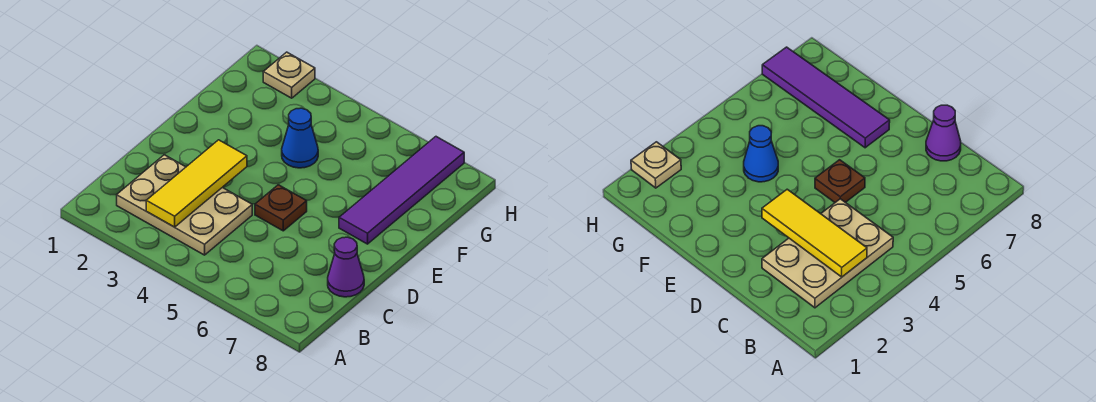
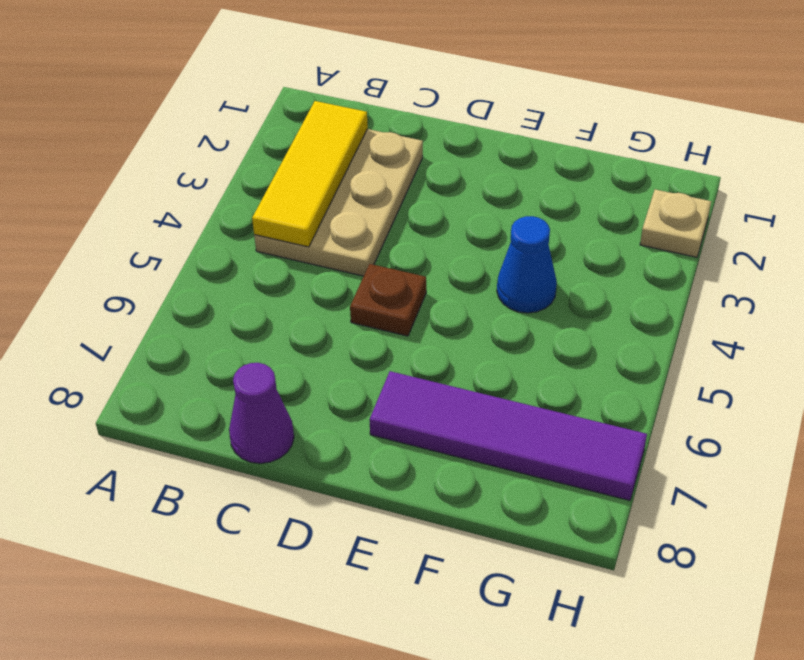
yellow 1x3 tile [146,140,247,227] -> yellow 1x3 tile turned to [252,101,368,247]

